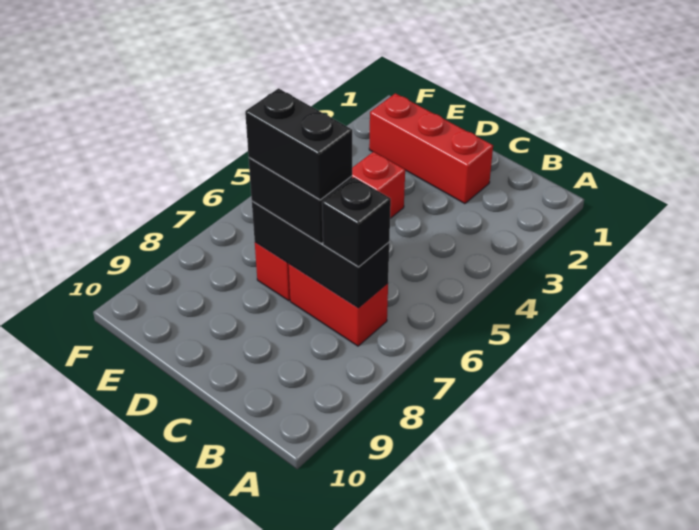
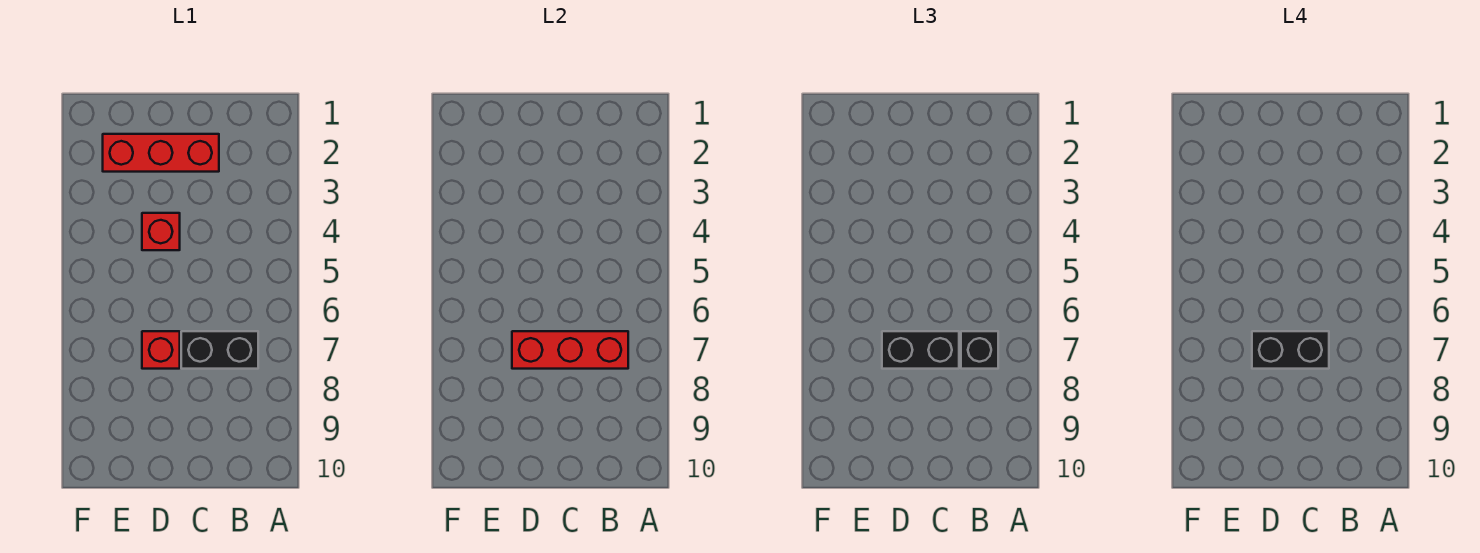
red 1x2 brick [289,264,388,346] -> black 1x2 brick [181,331,258,369]
black 1x3 brick [252,201,389,308] -> red 1x3 brick [512,331,628,369]

